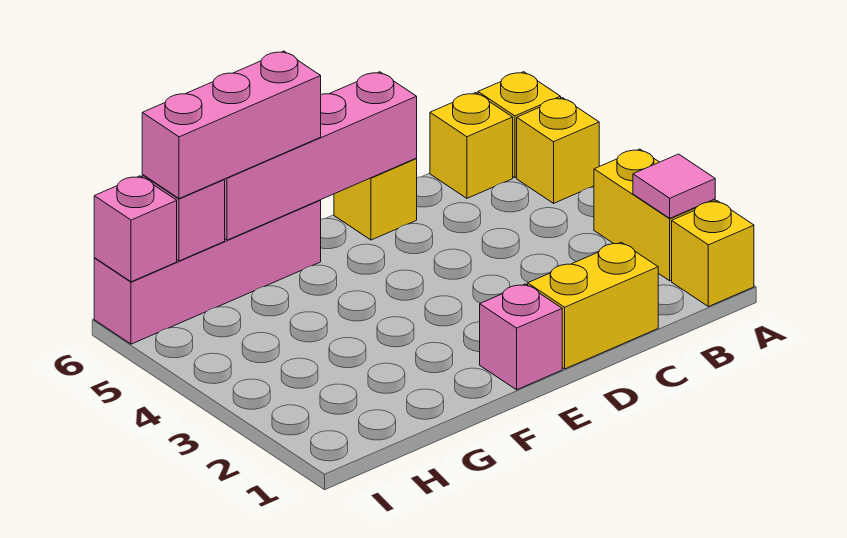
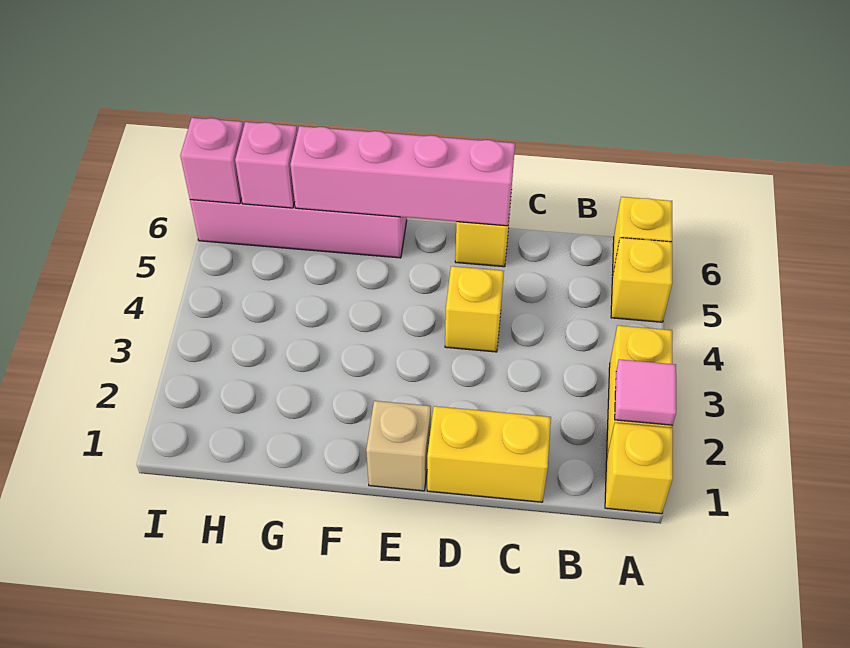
yellow 1x1 brick [430,93,513,198] -> yellow 1x1 brick moved to [445,266,504,352]
pink 1x1 brick [480,284,562,390] -> tan 1x1 brick [366,401,431,491]
pink 1x3 brick [142,51,321,199] -> none

